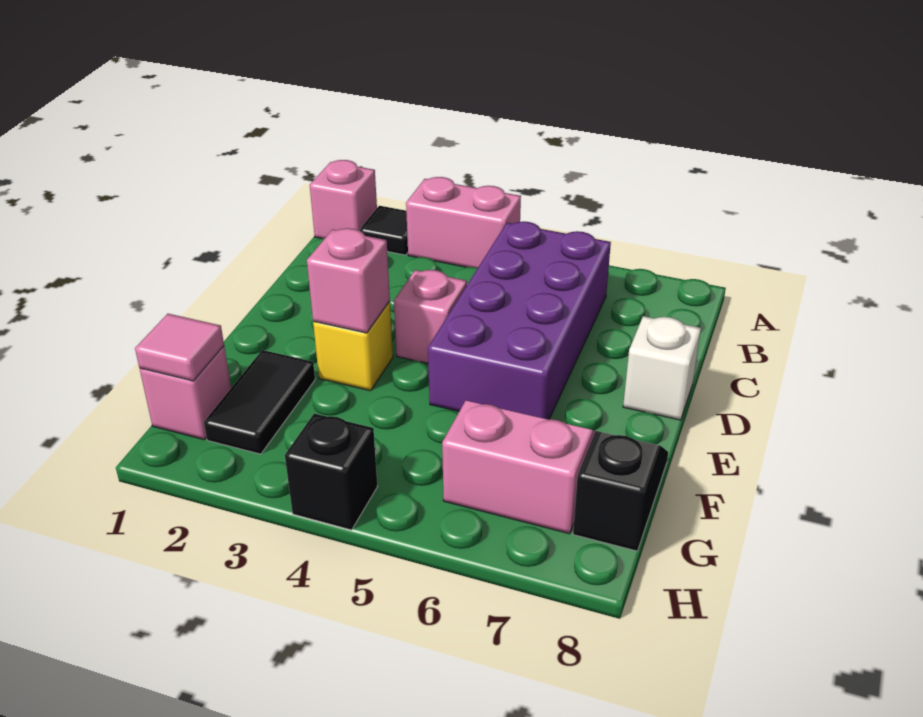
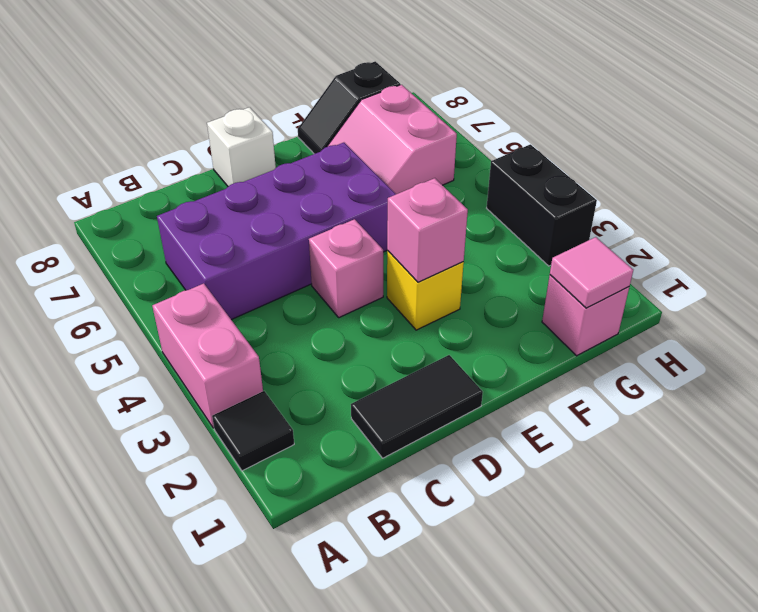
pink 1x1 brick [310,160,377,239] -> none
black 1x2 tile [204,350,315,454] -> black 1x2 tile moved to [351,355,483,458]
black 1x1 brick [285,413,378,530] -> black 1x2 brick [487,144,597,266]

